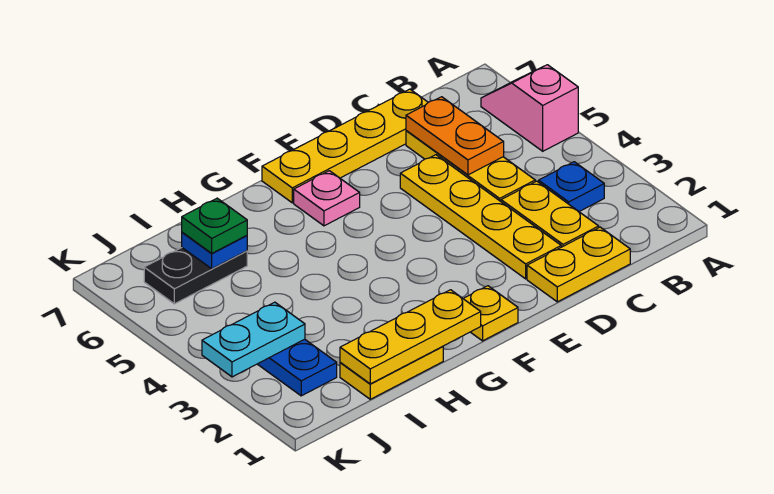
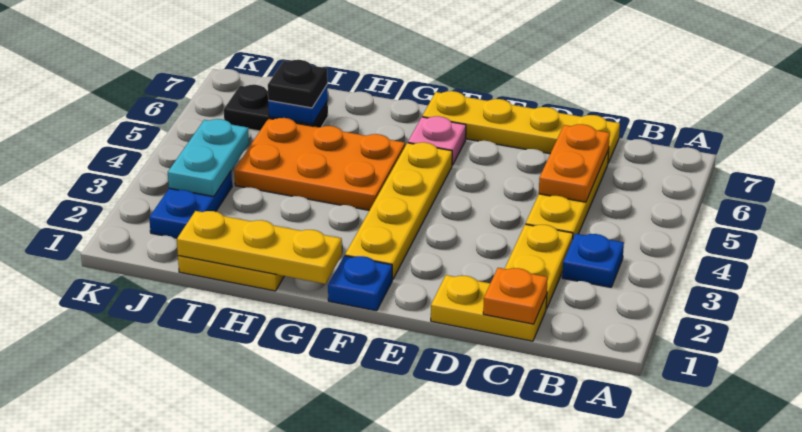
pink 1x2 slope [481,65,578,151] -> none
none -> orange 1x1 plate [483,268,548,324]
yellow 1x4 plate [400,155,561,279] -> yellow 1x4 plate moved to [345,142,452,280]
yellow 1x1 plate [463,286,518,341] -> blue 1x1 plate [328,256,392,311]
none -> orange 2x3 plate [234,118,405,210]
green 1x1 plate [182,198,247,253] -> black 1x1 plate [268,60,327,108]
cyan 1x2 plate [202,302,305,377] -> cyan 1x2 plate turned to [168,119,249,197]

